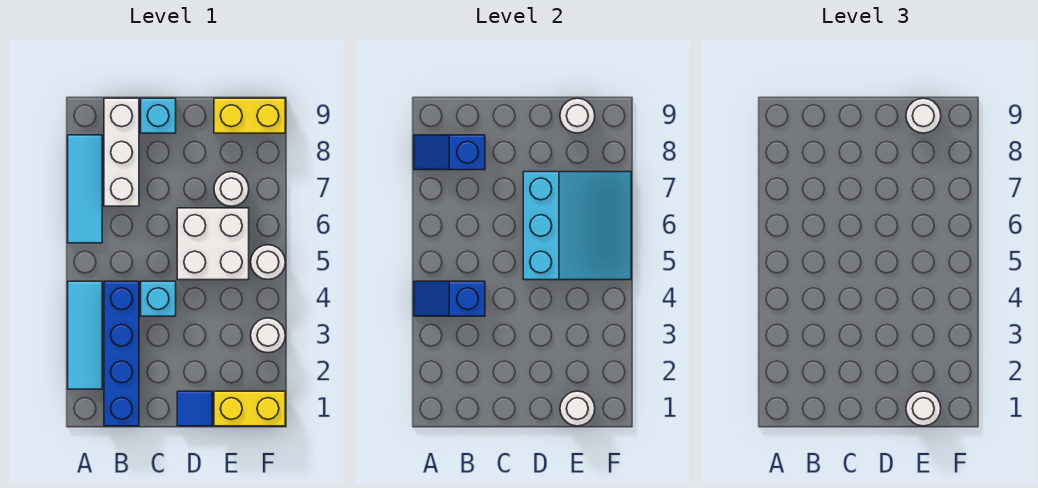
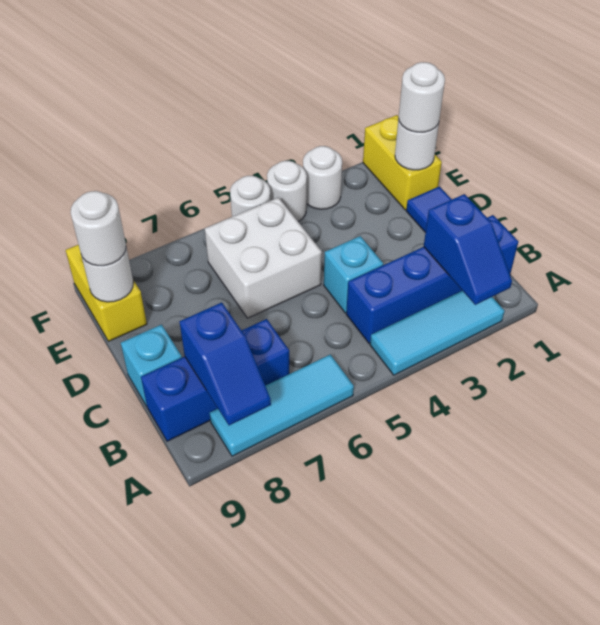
blue 1x2 slope [414,281,485,316] -> blue 1x2 slope moved to [424,194,512,305]
white 1x3 brick [104,98,139,206] -> blue 1x3 brick [141,319,290,441]
cyan 3x3 slope [523,172,631,280] -> none
white 1x1 round brick [214,172,249,206] -> white 1x1 round brick moved to [267,161,307,222]

